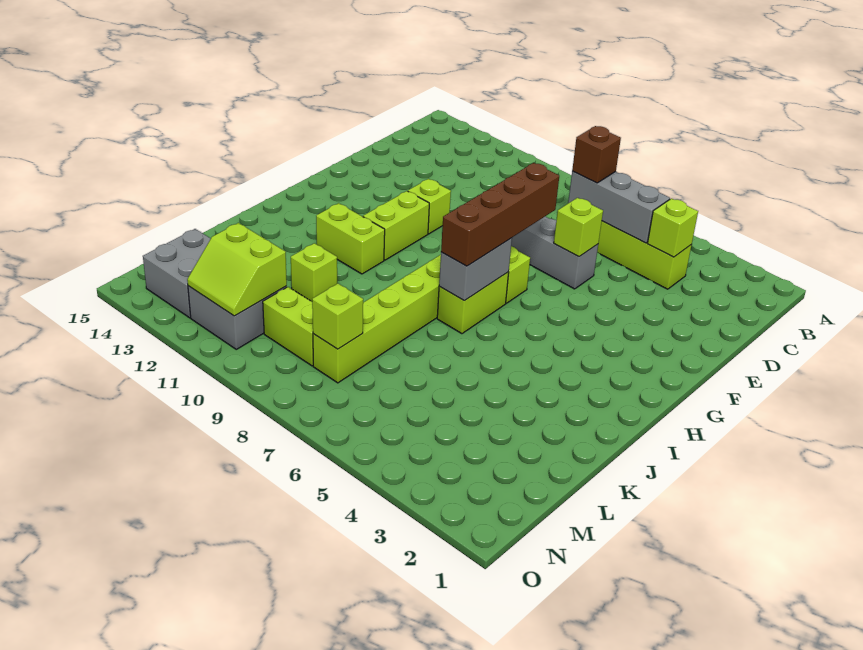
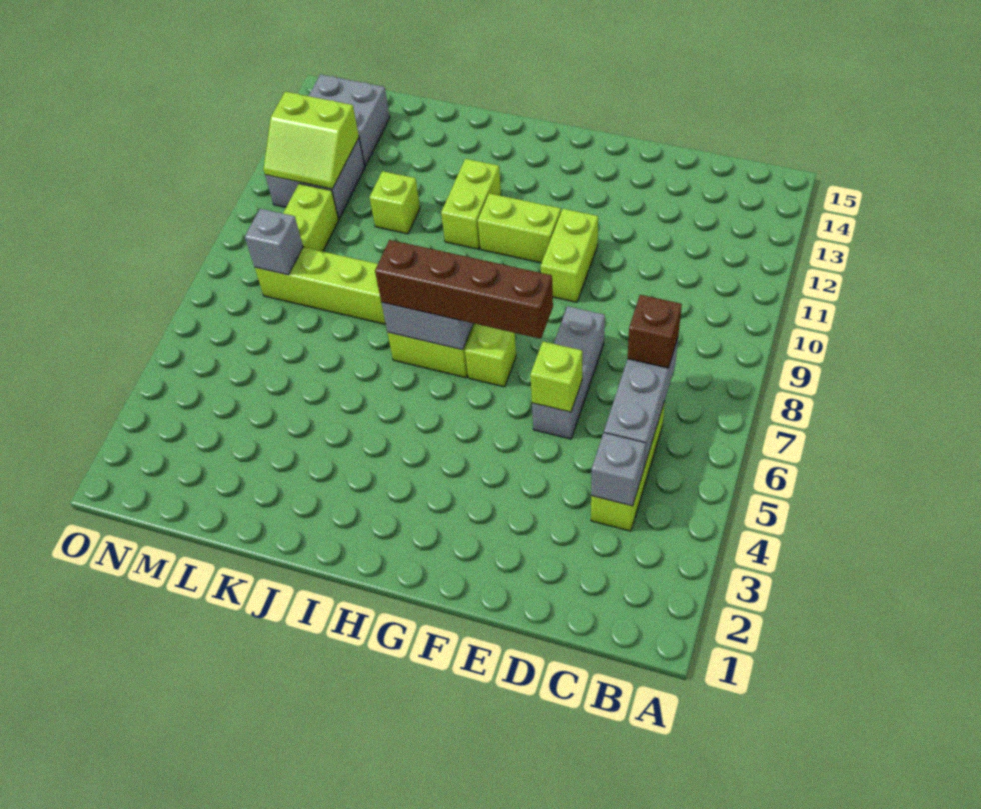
lime 1x1 brick [647,198,698,257] -> grey 1x1 brick [591,433,646,506]
lime 1x1 brick [408,179,451,234] -> lime 1x2 brick [541,209,598,302]
lime 1x1 brick [312,283,363,349] -> grey 1x1 brick [245,209,303,275]
lime 2x2 slope [187,223,287,316] -> lime 2x2 slope turned to [263,92,359,189]

